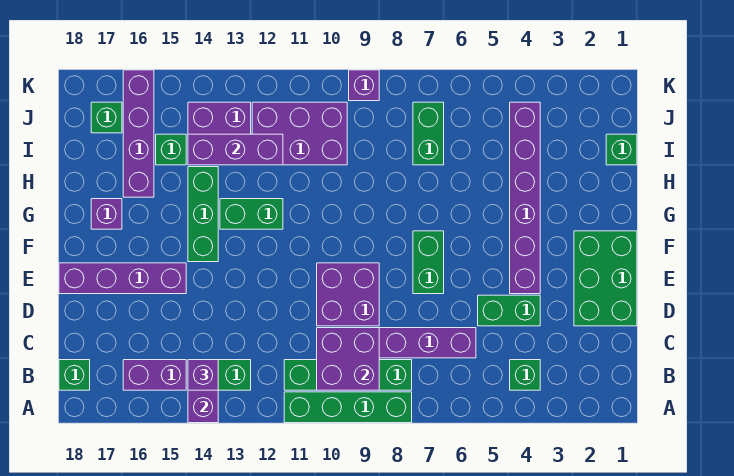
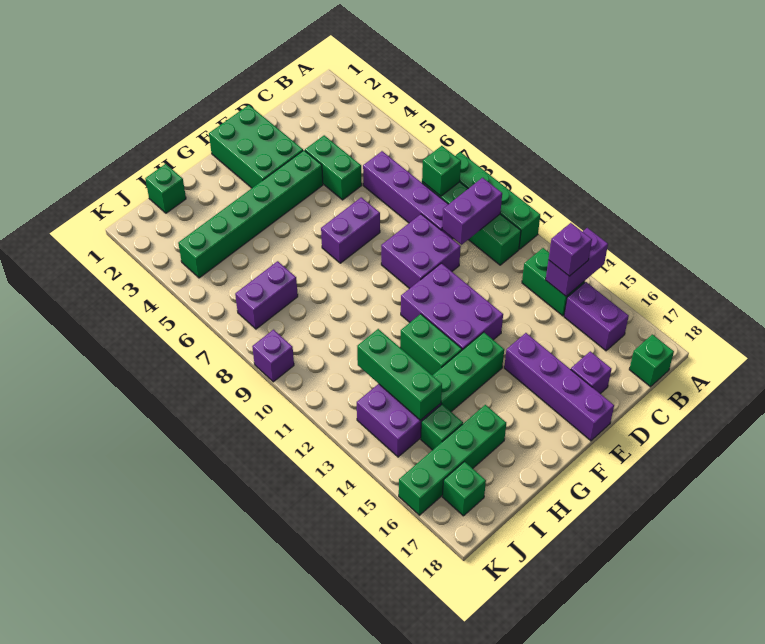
green 1x1 brick [510,360,540,390] -> green 1x1 brick moved to [422,146,461,196]
purple 2x2 brick [317,328,379,390] -> purple 1x2 brick [442,178,502,245]
green 2x3 brick [574,231,637,326] -> green 2x3 brick turned to [209,105,303,188]
purple 1x6 brick [510,102,540,294] -> green 1x6 brick [178,150,323,278]
green 1x2 brick [413,231,444,294] -> purple 1x2 brick [321,197,380,263]
purple 1x1 brick [91,199,122,229] -> purple 1x1 brick moved to [571,351,611,394]
purple 1x4 brick [123,70,154,197] -> green 1x4 brick [399,405,506,515]
green 1x2 brick [413,102,444,165] -> purple 1x2 brick [235,261,298,329]
purple 2x3 brick [252,102,347,165] -> purple 2x3 brick moved to [401,263,503,350]
purple 1x3 brick [188,134,283,165] -> green 1x3 brick [357,329,442,420]

